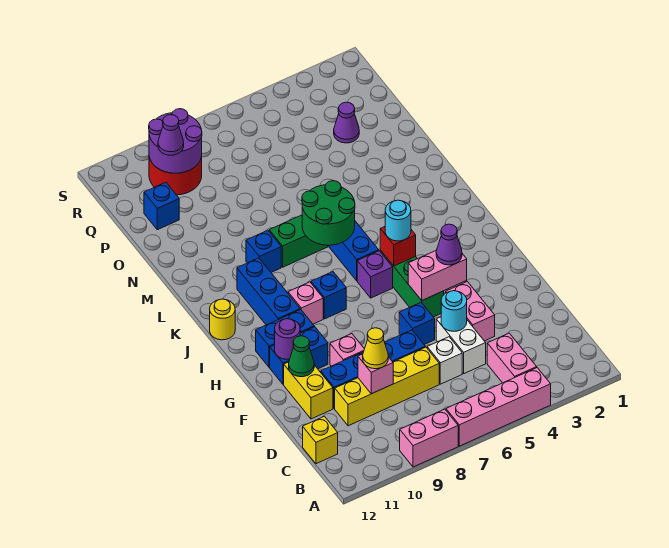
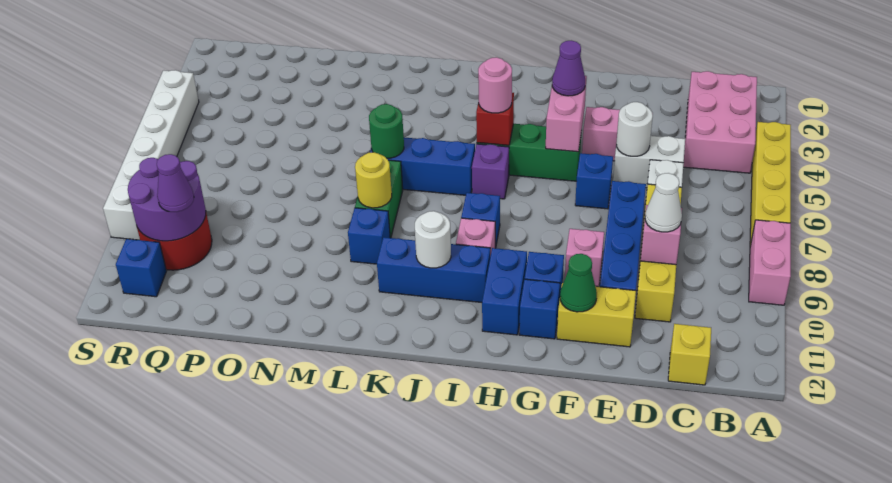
pink 1x4 brick [446,368,551,446] -> yellow 1x4 brick [750,122,791,246]
pink 1x2 brick [487,333,537,383] -> pink 2x3 brick [683,71,757,173]
yellow 1x1 cone [363,328,388,369] -> white 1x1 cone [645,173,682,232]
cyan 1x1 round brick [441,291,467,331] -> white 1x1 round brick [616,102,653,156]
purple 1x1 round brick [275,319,300,359] -> none
cyan 1x1 round brick [385,200,411,241] -> pink 1x1 round brick [478,57,512,113]
none -> white 1x1 round brick [415,211,451,268]
yellow 1x1 round brick [210,299,235,340] -> yellow 1x1 round brick moved to [355,152,392,208]
green 2x2 round brick [302,181,355,245] -> green 1x1 round brick [369,104,404,158]
purple 1x1 cone [334,102,359,143] -> none
blue 1x1 brick [144,182,179,230] -> blue 1x1 brick moved to [116,239,166,297]
none -> white 1x6 brick [103,70,199,240]

